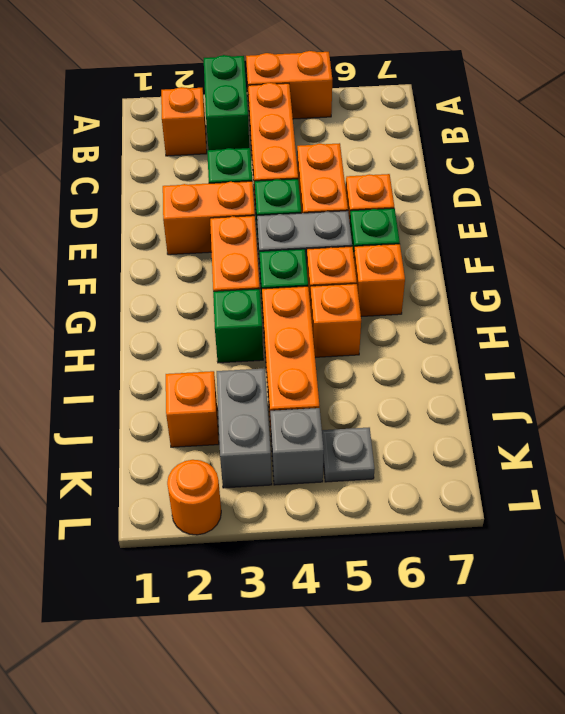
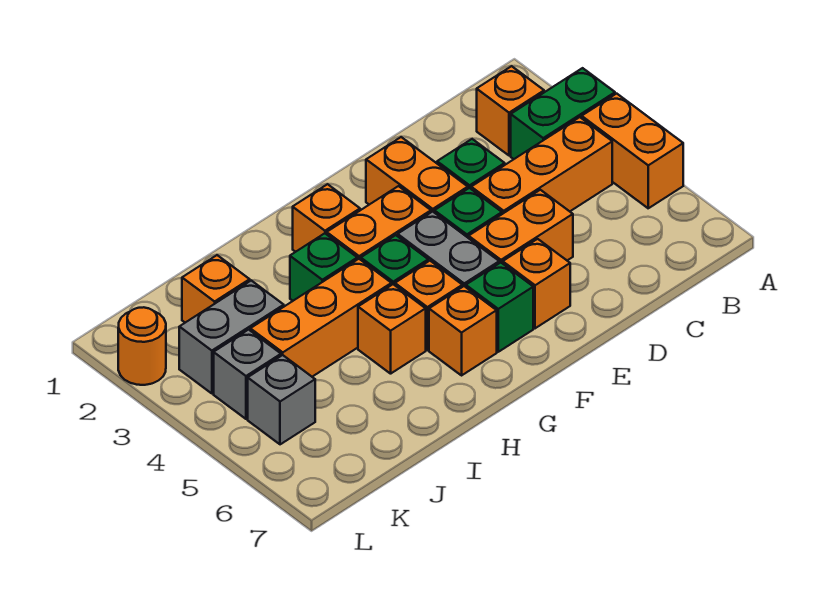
none -> orange 1x1 brick [293,184,360,252]
grey 1x1 plate [322,428,375,482] -> grey 1x1 brick [248,355,315,444]

